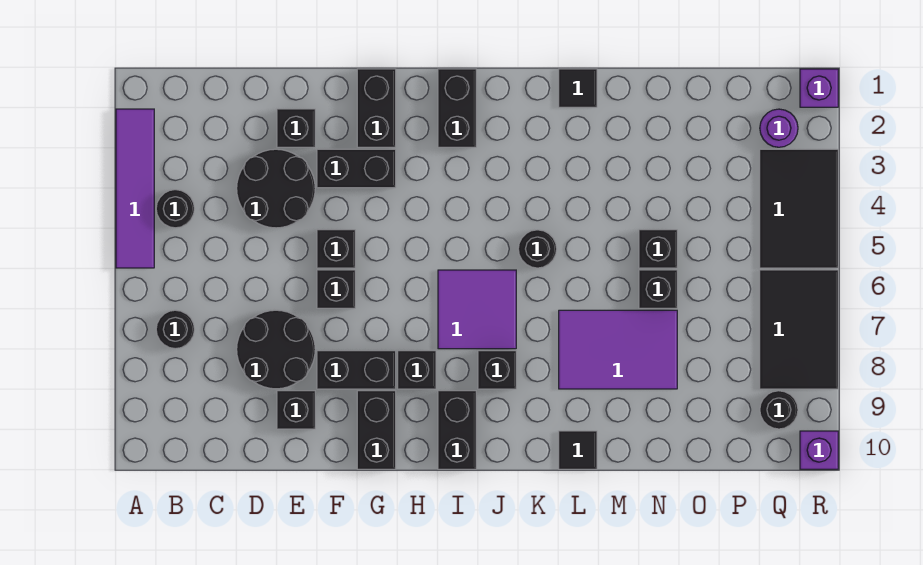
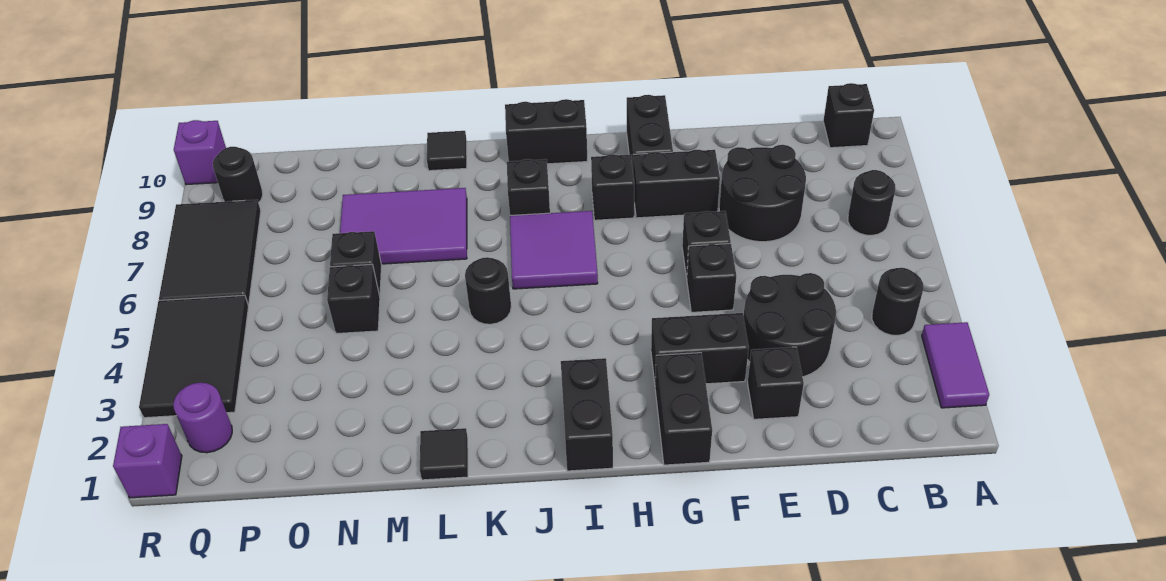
purple 1x4 tile [116,109,154,268] -> purple 1x2 tile [922,322,989,408]
black 1x1 brick [277,391,315,429] -> black 1x1 brick moved to [823,83,874,148]
black 1x2 brick [438,391,476,469] -> black 1x2 brick turned to [505,99,587,164]

